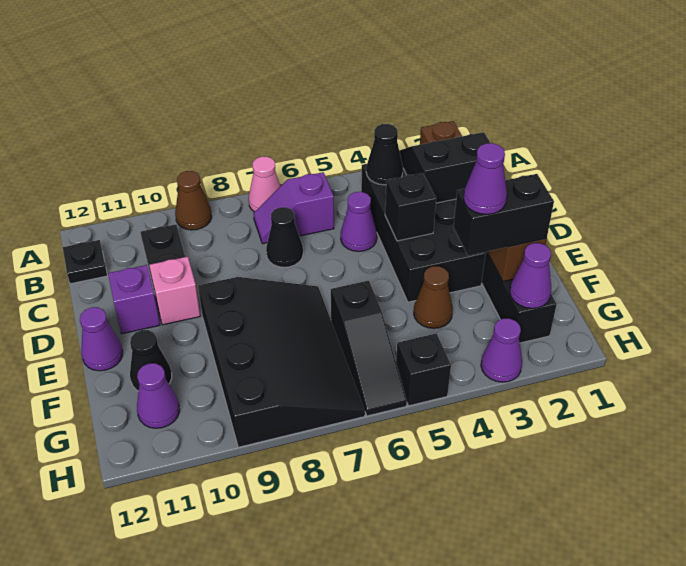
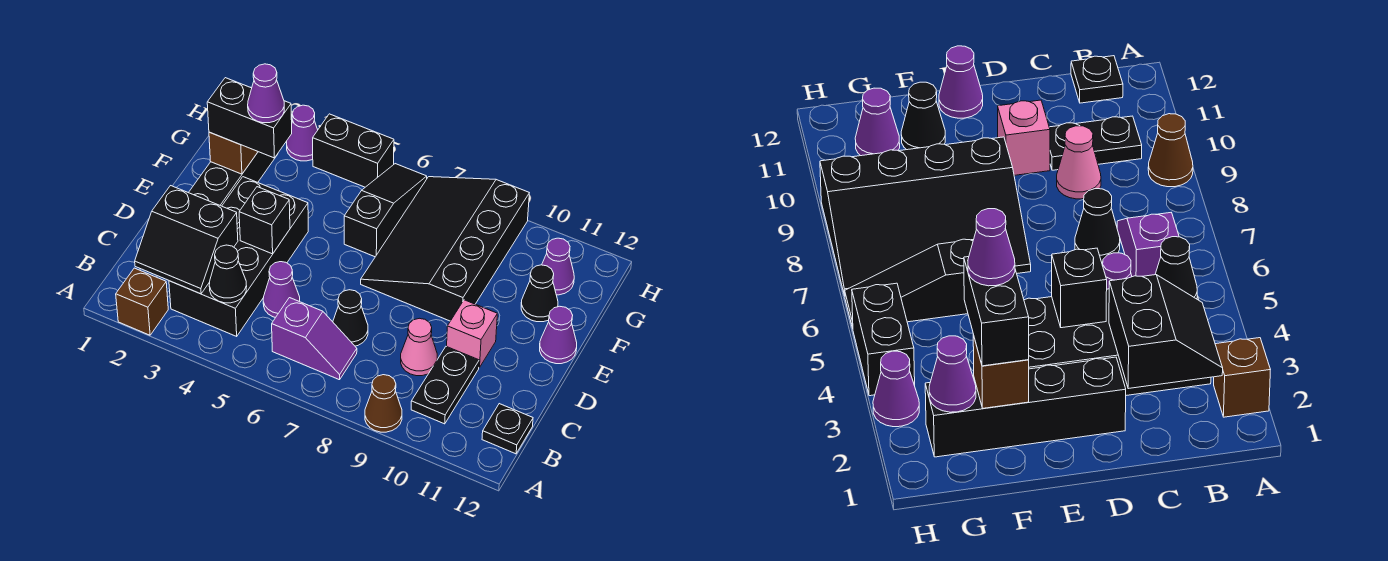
pink 1x1 cone [249,157,280,212] -> pink 1x1 cone moved to [401,318,437,376]
purple 1x1 brick [108,265,160,334] -> none
brown 1x1 cone [414,266,453,328] -> none
black 1x1 brick [396,333,451,406] -> black 1x2 brick [313,114,394,187]

